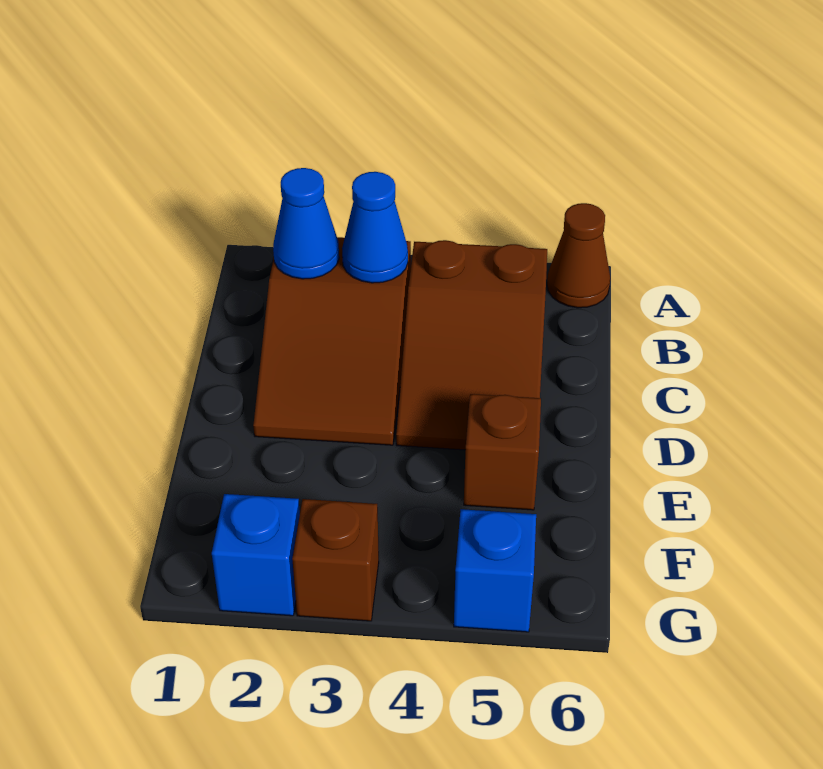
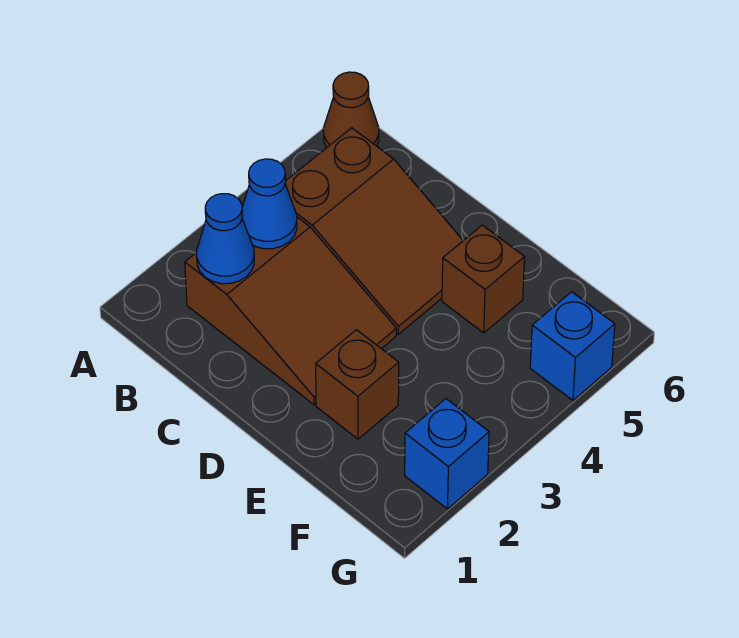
brown 1x1 brick [292,499,379,621] -> brown 1x1 brick moved to [316,330,399,439]

